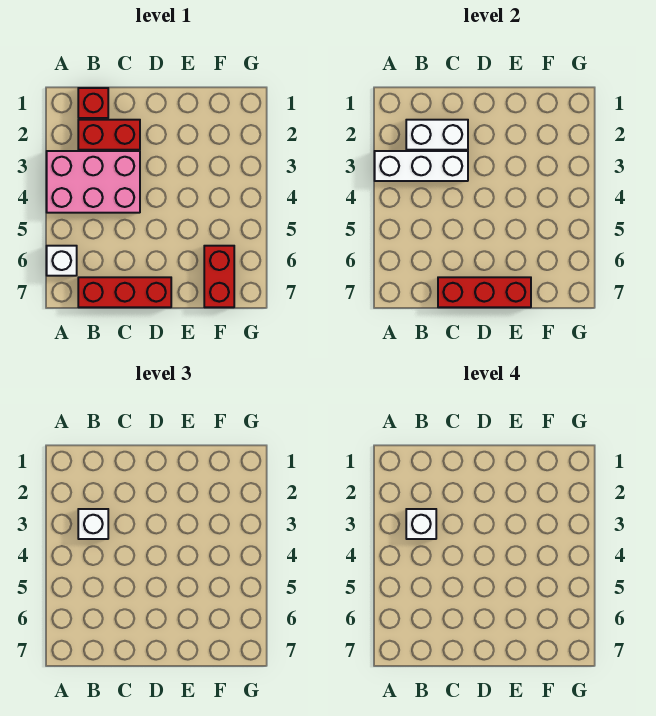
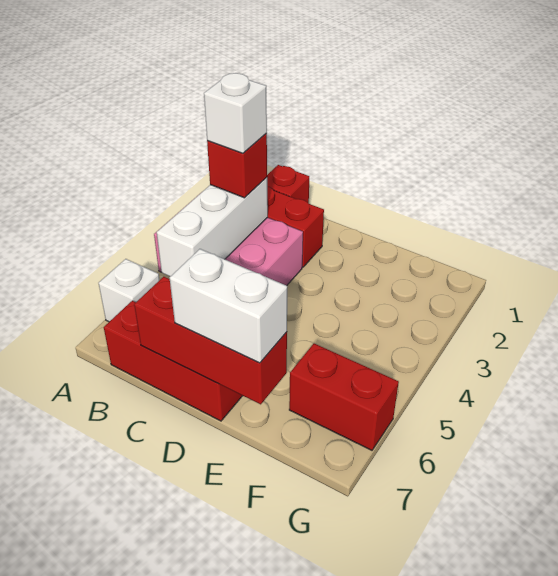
white 1x3 brick [375,151,468,181] -> white 1x3 brick turned to [157,177,268,276]
white 1x2 brick [406,120,468,150] -> white 1x2 brick moved to [170,249,287,363]
white 1x1 brick [78,509,108,539] -> red 1x1 brick [207,134,267,198]
red 1x2 brick [204,246,234,307] -> red 1x2 brick turned to [289,344,399,450]

